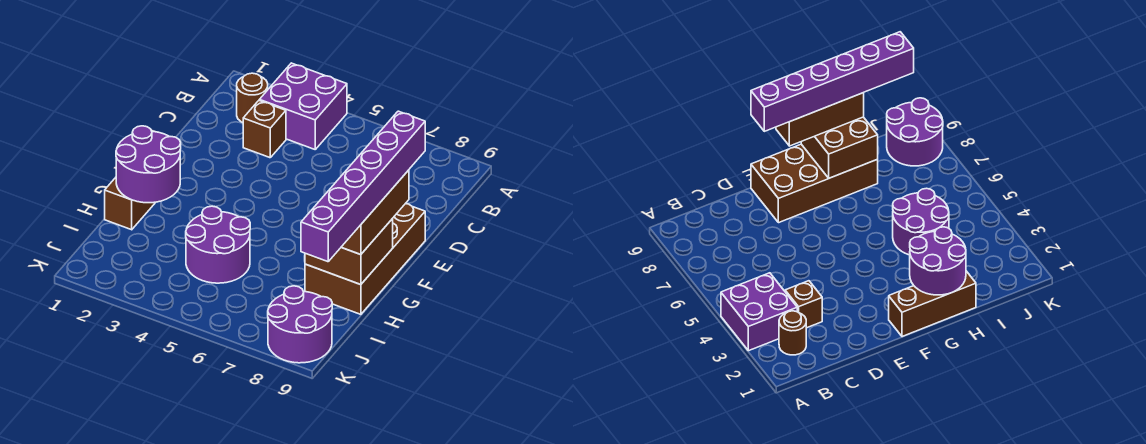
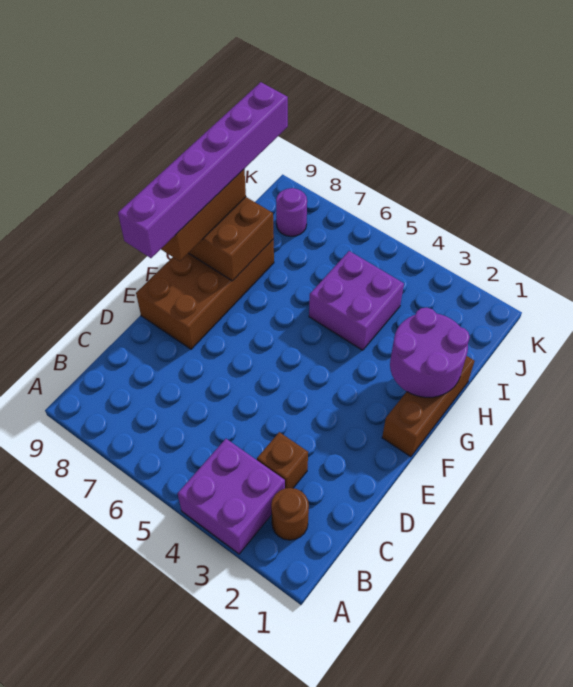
purple 2x2 round brick [186,206,250,283] -> purple 2x2 brick [309,251,404,350]
purple 2x2 round brick [268,286,332,363] -> purple 1x1 round brick [276,188,307,236]

